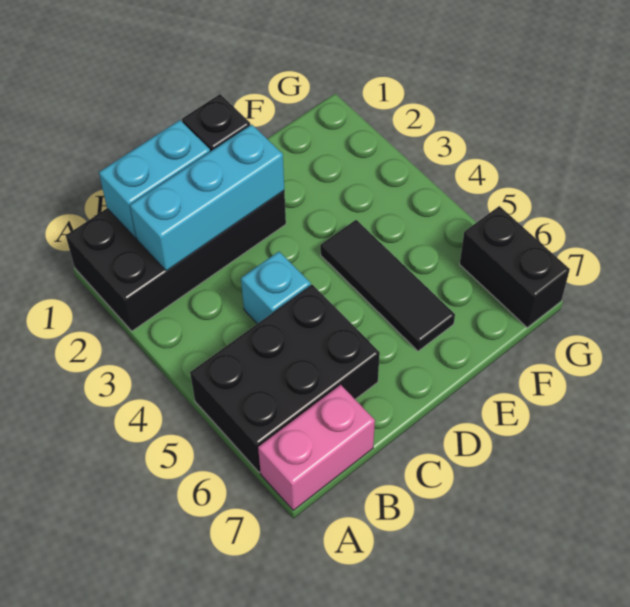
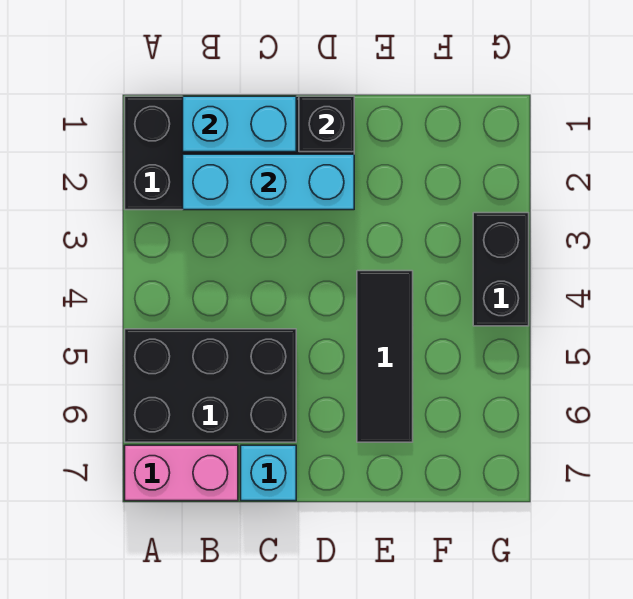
cyan 1x1 brick [241,252,311,324] -> cyan 1x1 brick moved to [241,445,296,501]
black 1x2 brick [460,206,570,328] -> black 1x2 brick moved to [473,213,529,326]

